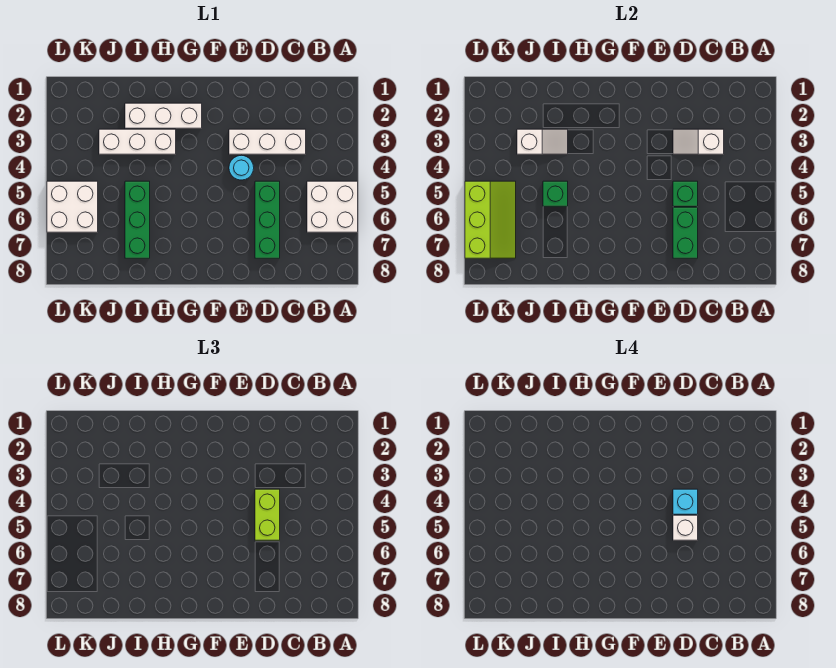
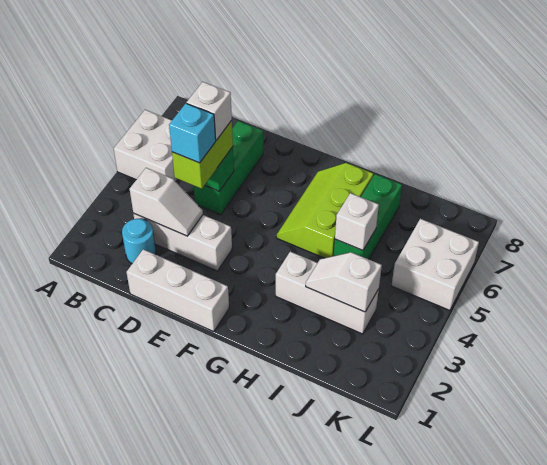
green 1x2 brick [673,207,698,258] -> none
cyan 1x1 round brick [229,155,254,180] -> cyan 1x1 round brick moved to [122,219,156,264]
white 1x3 brick [125,103,202,128] -> white 1x3 brick moved to [127,249,229,332]
green 1x1 brick [543,181,568,206] -> white 1x1 brick [335,193,379,250]
lime 2x3 slope [465,181,516,258] -> lime 2x3 slope moved to [277,163,373,258]

